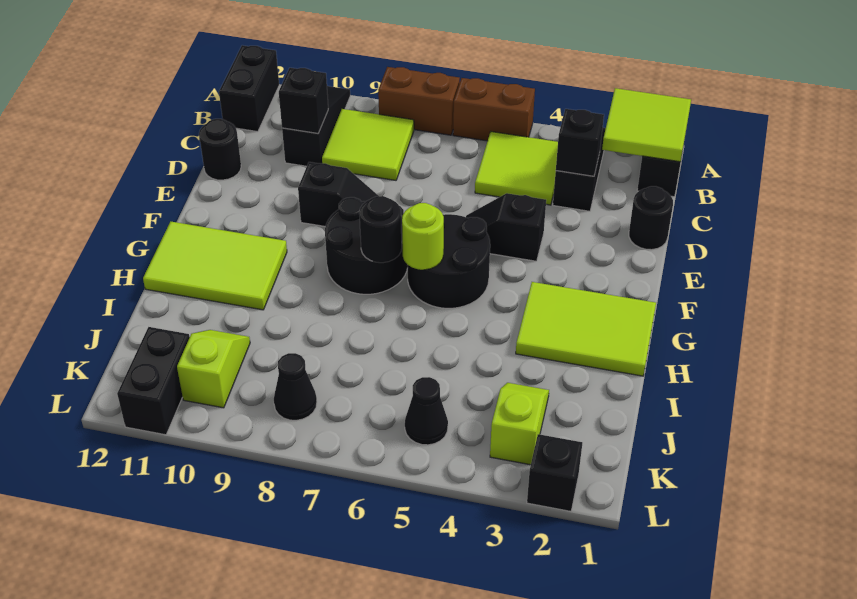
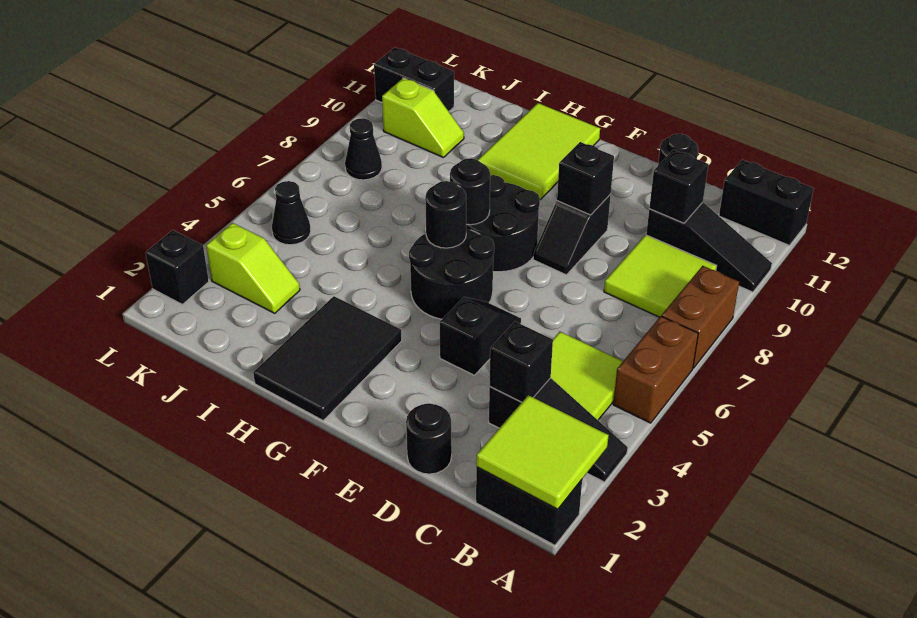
none -> black 1x1 brick [557,142,614,215]
lime 2x3 tile [516,282,656,376] -> black 2x3 tile [253,296,402,420]
lime 1x1 round brick [402,203,444,270] -> black 1x1 round brick [425,181,466,248]

